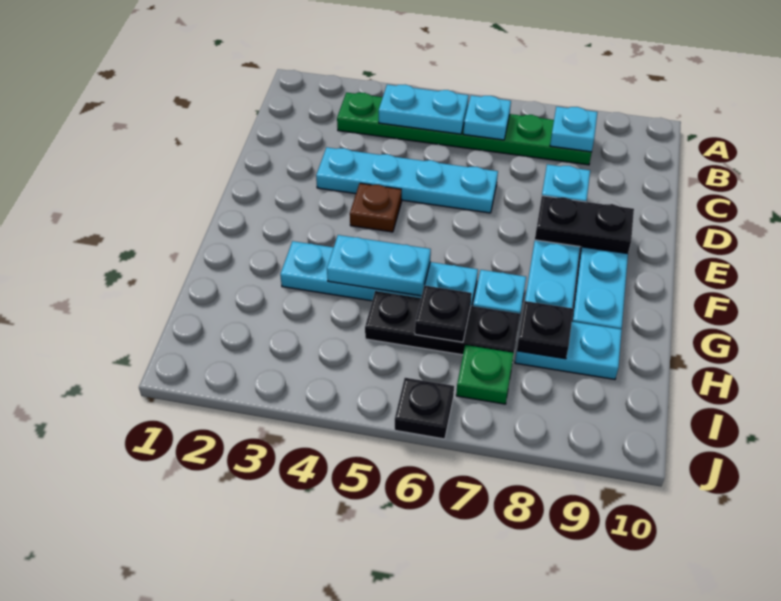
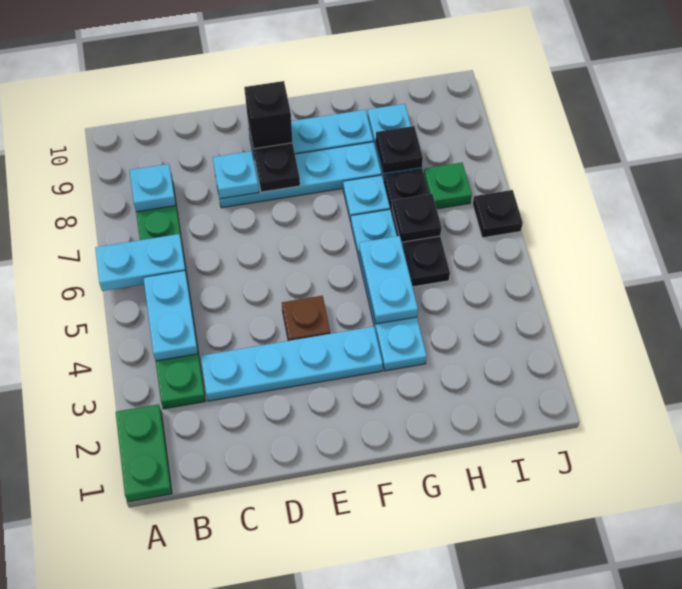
none -> green 1x2 plate [116,404,172,502]
cyan 1x1 plate [463,95,511,140] -> cyan 1x2 plate [95,234,186,291]
cyan 1x4 plate [316,147,498,213] -> cyan 1x4 plate turned to [201,327,383,401]
none -> black 1x1 brick [244,81,292,149]

